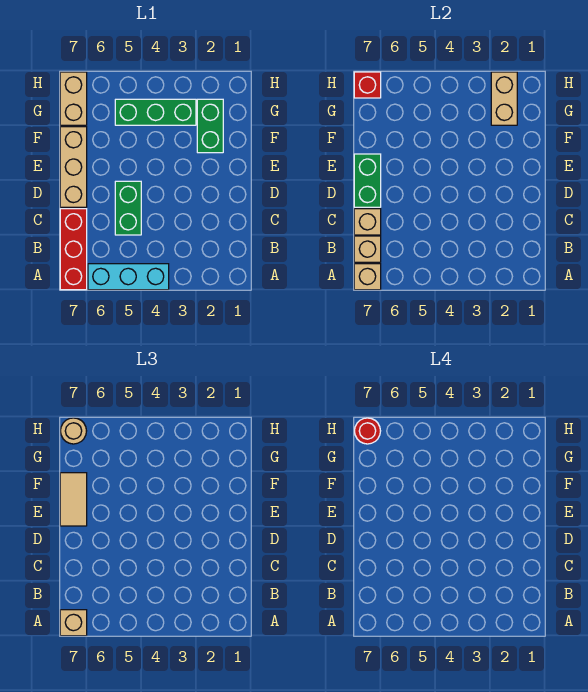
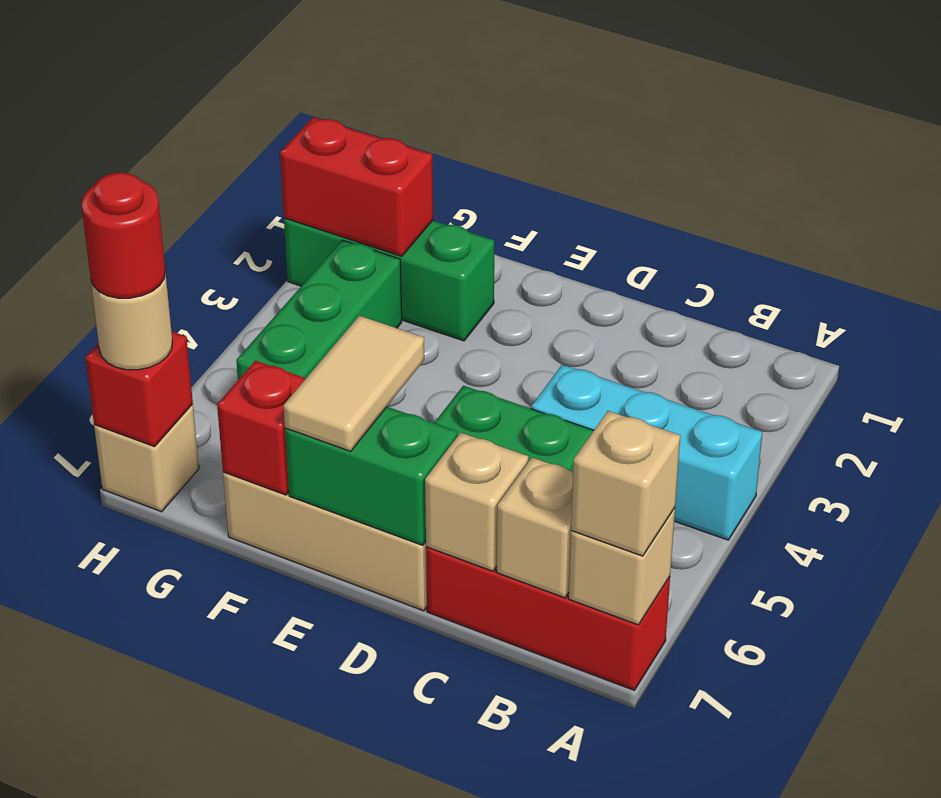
cyan 1x3 brick [88,264,169,290] -> cyan 1x3 brick turned to [531,365,762,540]
tan 1x2 tile [60,473,87,526] -> tan 1x2 tile turned to [283,316,424,451]
green 1x2 brick [197,99,223,153] -> green 1x3 brick [284,218,494,341]
none -> red 1x1 brick [217,361,306,495]
tan 1x2 brick [491,72,517,125] -> red 1x2 brick [280,117,433,256]
tan 1x2 brick [60,72,87,125] -> tan 1x1 brick [94,404,199,512]

